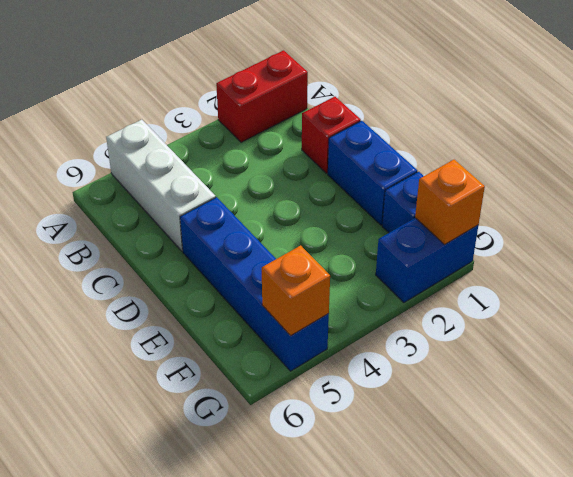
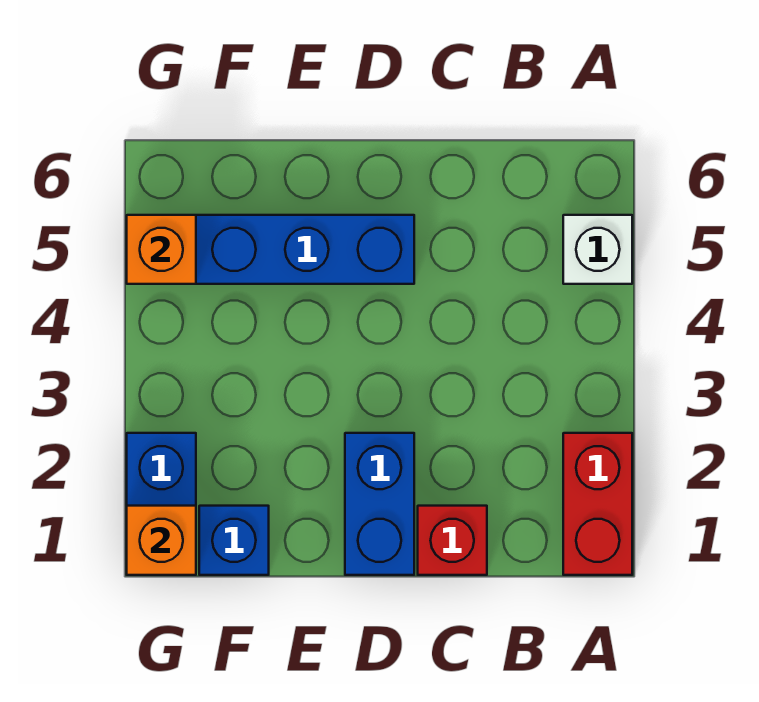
white 1x3 brick [106,120,216,251] -> white 1x1 brick [563,215,632,284]
blue 1x2 brick [328,121,417,225] -> blue 1x2 brick turned to [345,433,414,575]

